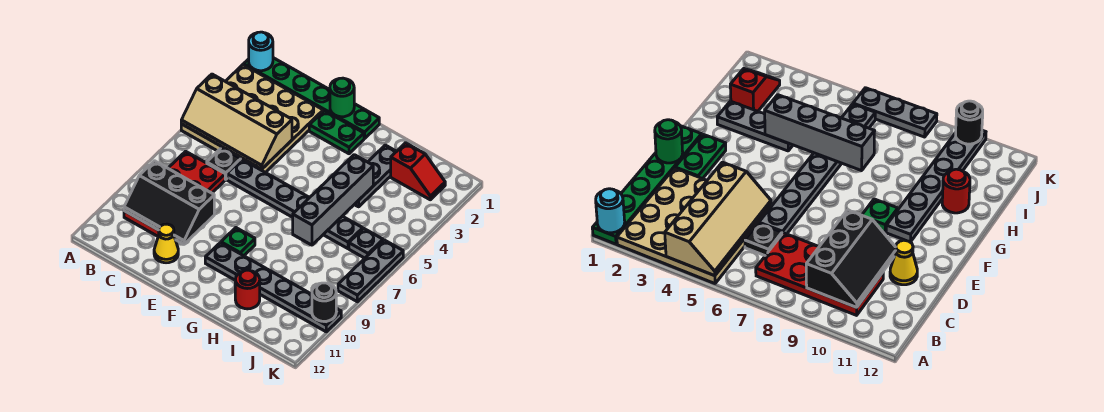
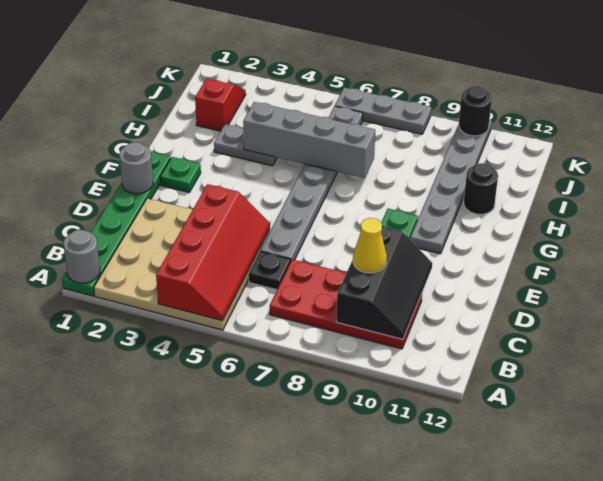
cyan 1x1 round brick [249,32,273,71] -> grey 1x1 round brick [64,230,100,283]
tan 2x4 slope [181,74,292,169] -> red 2x4 slope [156,184,270,321]
yellow 1x1 cone [154,224,178,263] -> yellow 1x1 cone moved to [353,218,387,273]
green 1x1 round brick [330,78,354,117] -> grey 1x1 round brick [119,142,153,194]
green 1x2 plate [309,111,364,154] -> green 1x1 plate [160,157,201,192]
grey 1x3 plate [354,145,397,207] -> grey 1x2 plate [214,124,277,166]
red 1x1 round brick [235,270,260,309] -> black 1x1 round brick [464,163,498,214]

